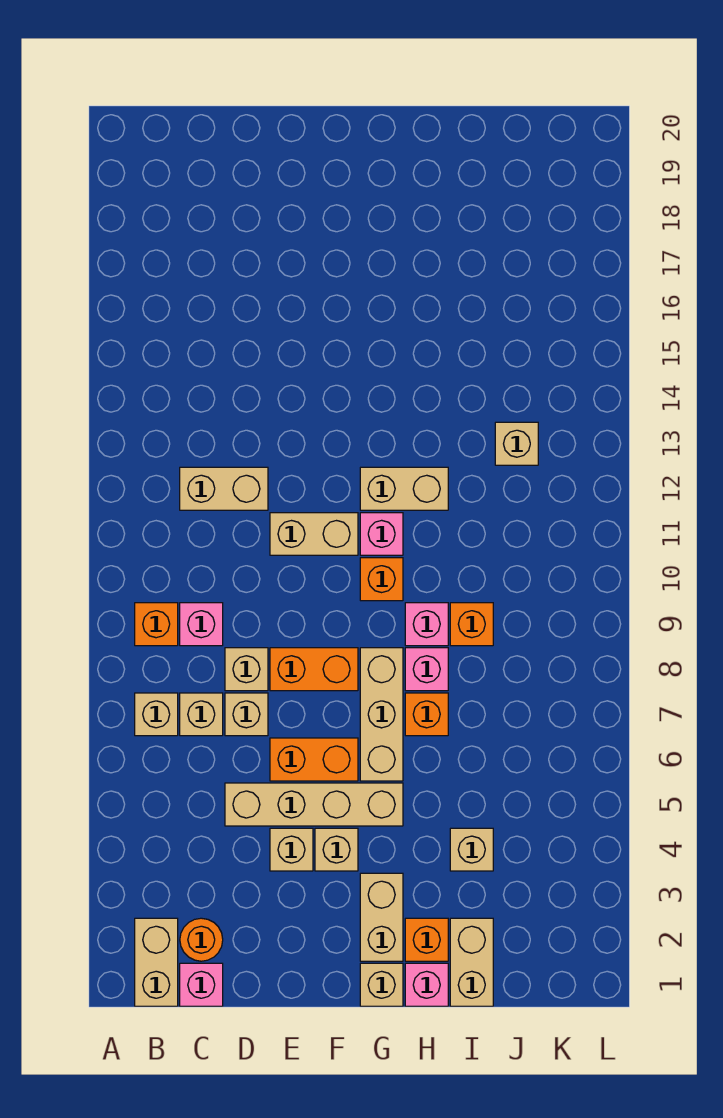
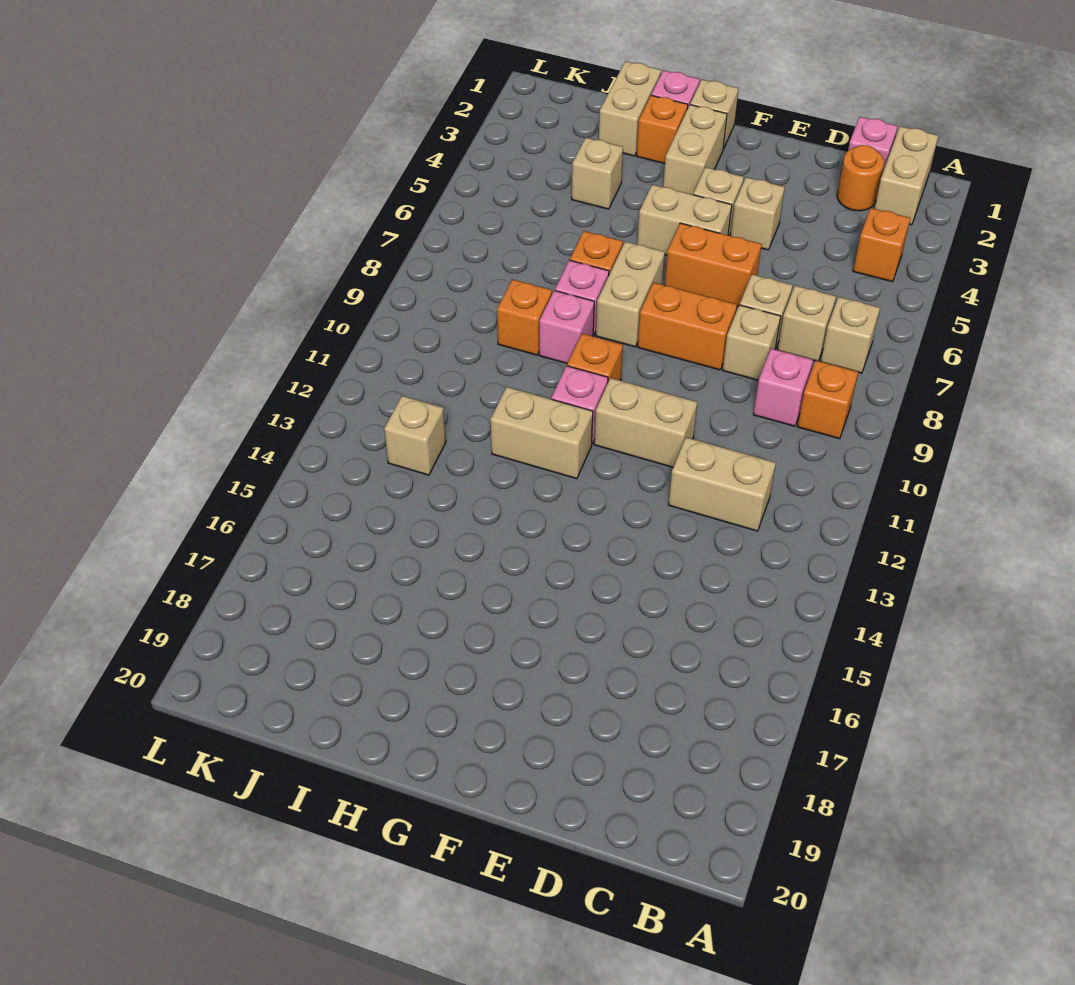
none -> orange 1x1 brick [853,208,910,282]
tan 1x4 brick [225,783,403,826] -> tan 1x2 brick [637,185,732,255]
tan 1x3 brick [360,648,403,781] -> tan 1x2 brick [596,242,665,347]

